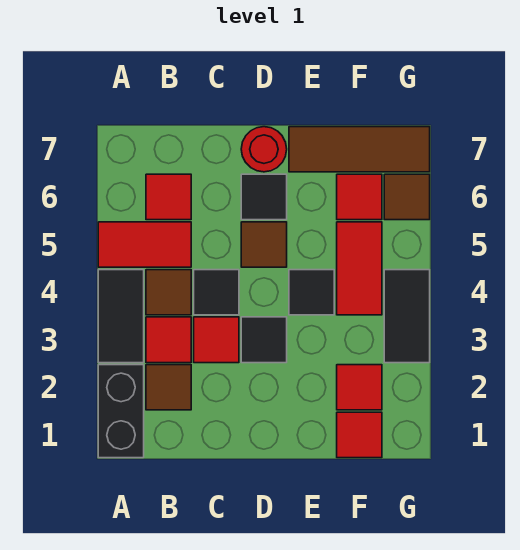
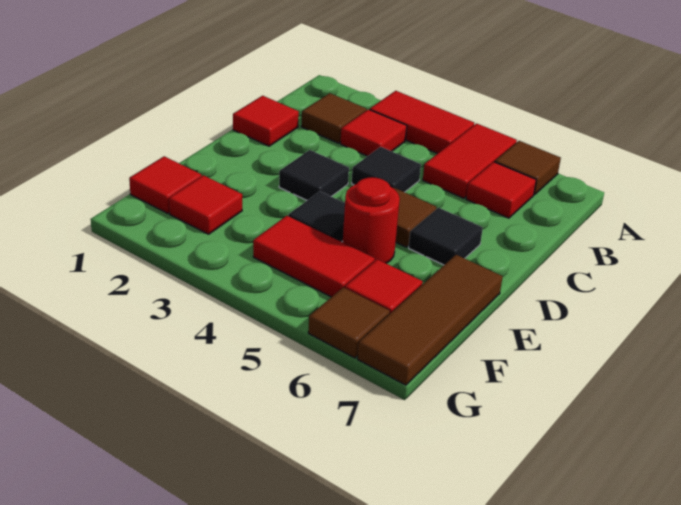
black 1x2 brick [98,365,144,458] -> none
black 1x2 tile [98,270,144,363] -> red 1x2 tile [370,91,474,154]
brown 1x1 tile [146,270,191,315] -> brown 1x1 tile moved to [495,141,561,195]
red 1x1 tile [194,317,239,363] -> red 1x1 tile moved to [233,96,299,146]
red 1x1 round brick [241,127,287,172] -> red 1x1 round brick moved to [343,177,400,263]
black 1x2 tile [384,270,430,363] -> none

